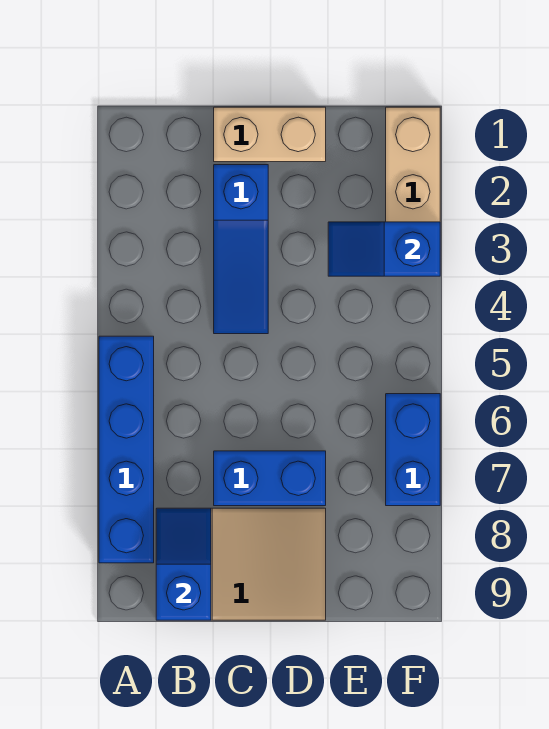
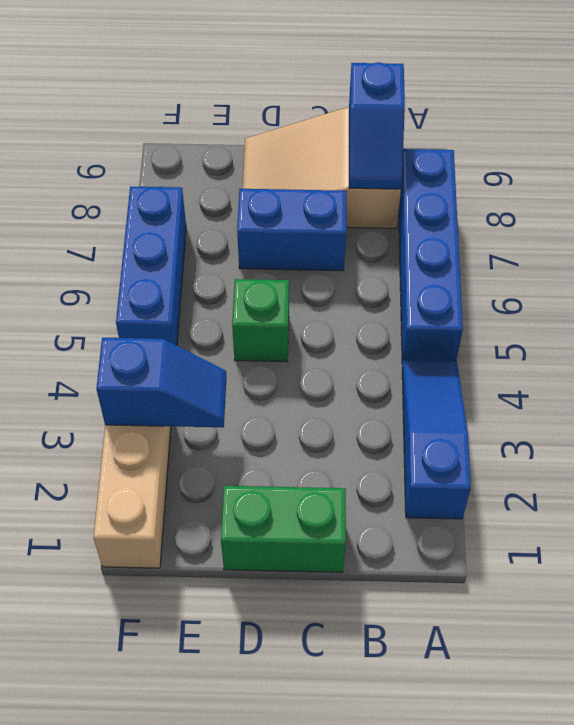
tan 1x2 brick [214,107,326,162] -> green 1x2 brick [221,486,346,572]
blue 1x3 slope [214,165,268,334] -> blue 1x3 slope moved to [402,360,471,519]
none -> green 1x1 brick [232,279,289,362]
blue 1x2 brick [386,394,440,506] -> blue 1x3 brick [116,187,186,346]

